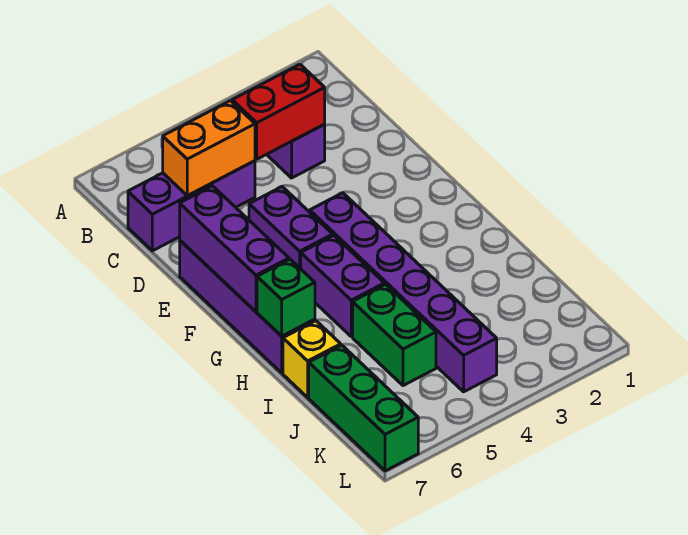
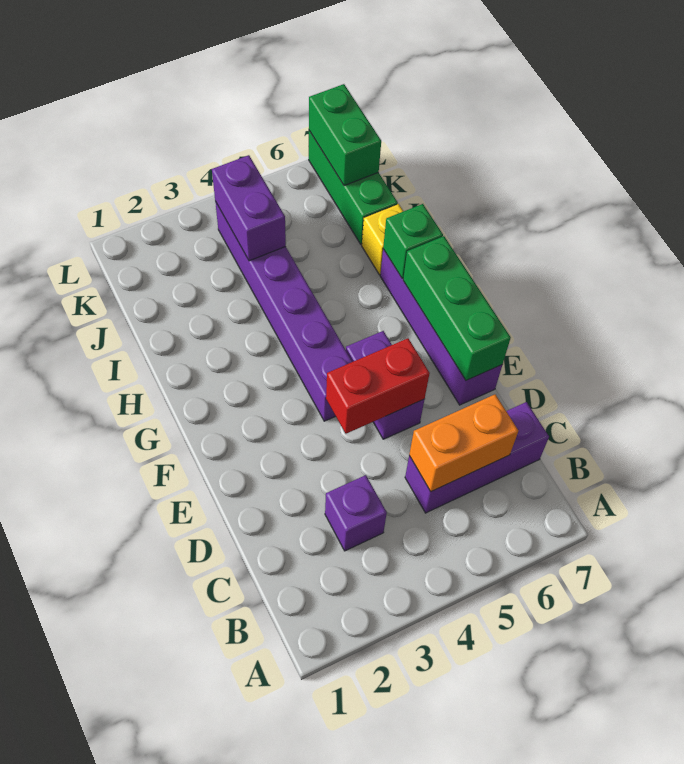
red 1x2 brick [232,64,325,159] -> red 1x2 brick moved to [326,338,430,434]
purple 1x3 brick [180,186,289,312] -> green 1x3 brick [403,236,511,380]
purple 1x2 brick [301,235,384,337] -> purple 1x2 brick moved to [212,155,286,261]
green 1x2 brick [353,284,436,386] -> green 1x2 brick moved to [309,84,381,186]

